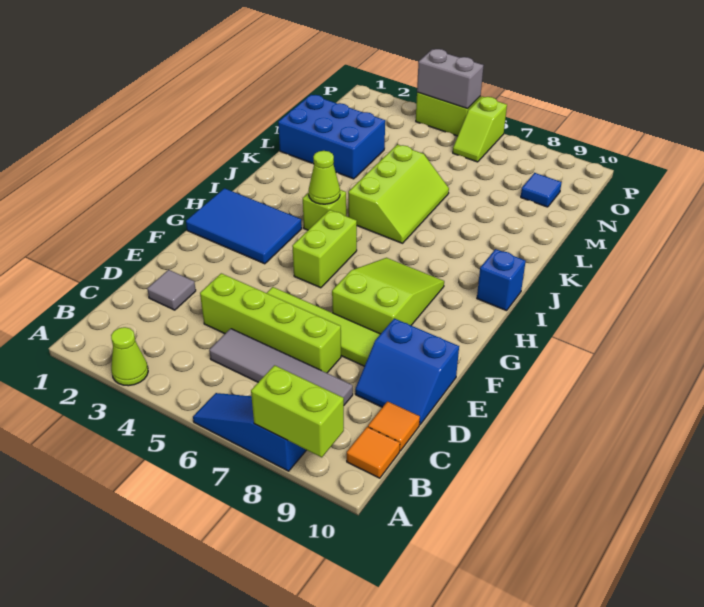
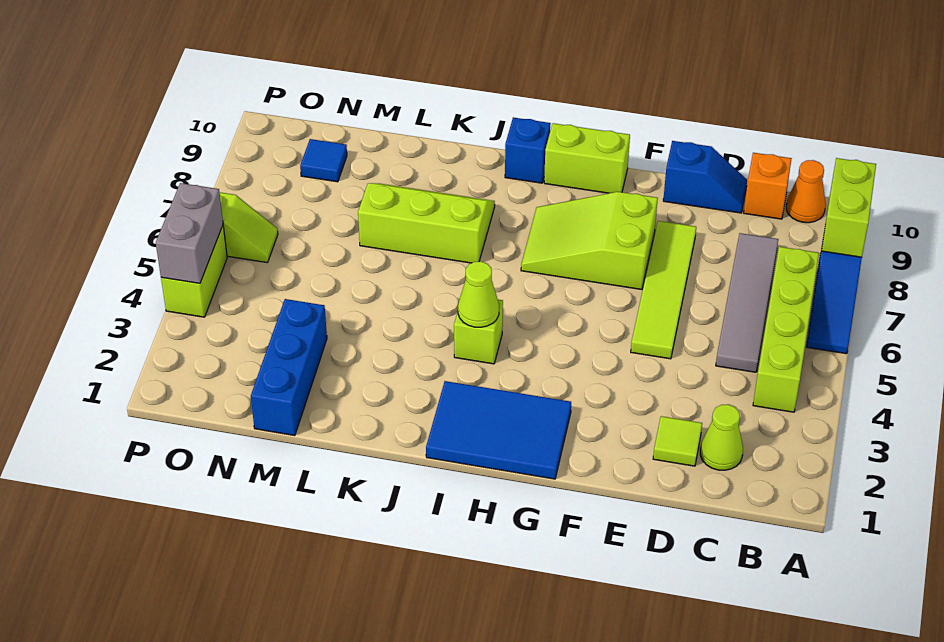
lime 1x1 cone [111,327,148,386] -> lime 1x1 cone moved to [700,404,743,470]
orange 1x1 tile [347,427,400,478] -> orange 1x1 cone [786,160,826,223]
orange 1x1 tile [368,401,420,451] -> orange 1x1 brick [744,153,792,219]
grey 1x1 tile [147,270,196,310] -> lime 1x1 tile [653,416,702,466]
lime 1x4 brick [200,273,341,373] -> lime 1x4 brick moved to [753,247,819,412]
blue 2x2 slope [355,318,459,425] -> blue 1x2 slope [663,141,747,213]
blue 2x3 tile [186,188,302,264] -> blue 2x3 tile turned to [426,381,571,479]
lime 1x2 brick [292,210,357,288] -> lime 1x2 brick moved to [544,123,630,193]
lime 2x3 slope [348,145,449,243] -> lime 2x3 slope moved to [358,183,495,263]
blue 2x3 brick [278,95,385,179] -> blue 1x3 brick [251,299,327,436]

